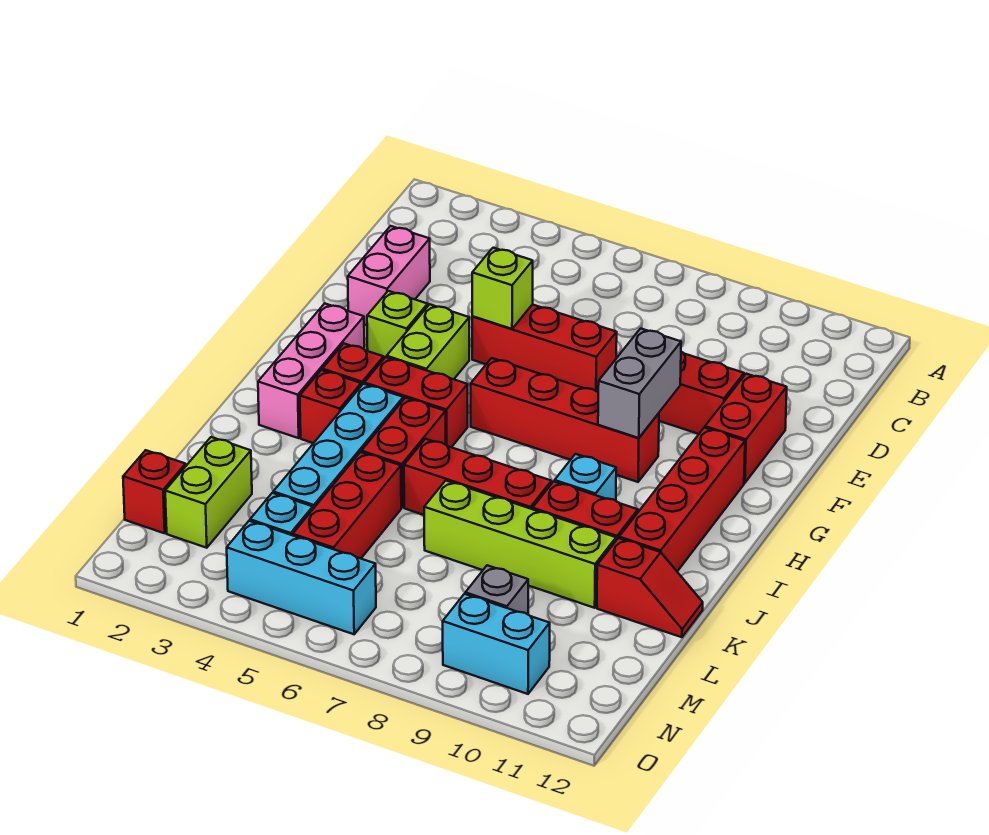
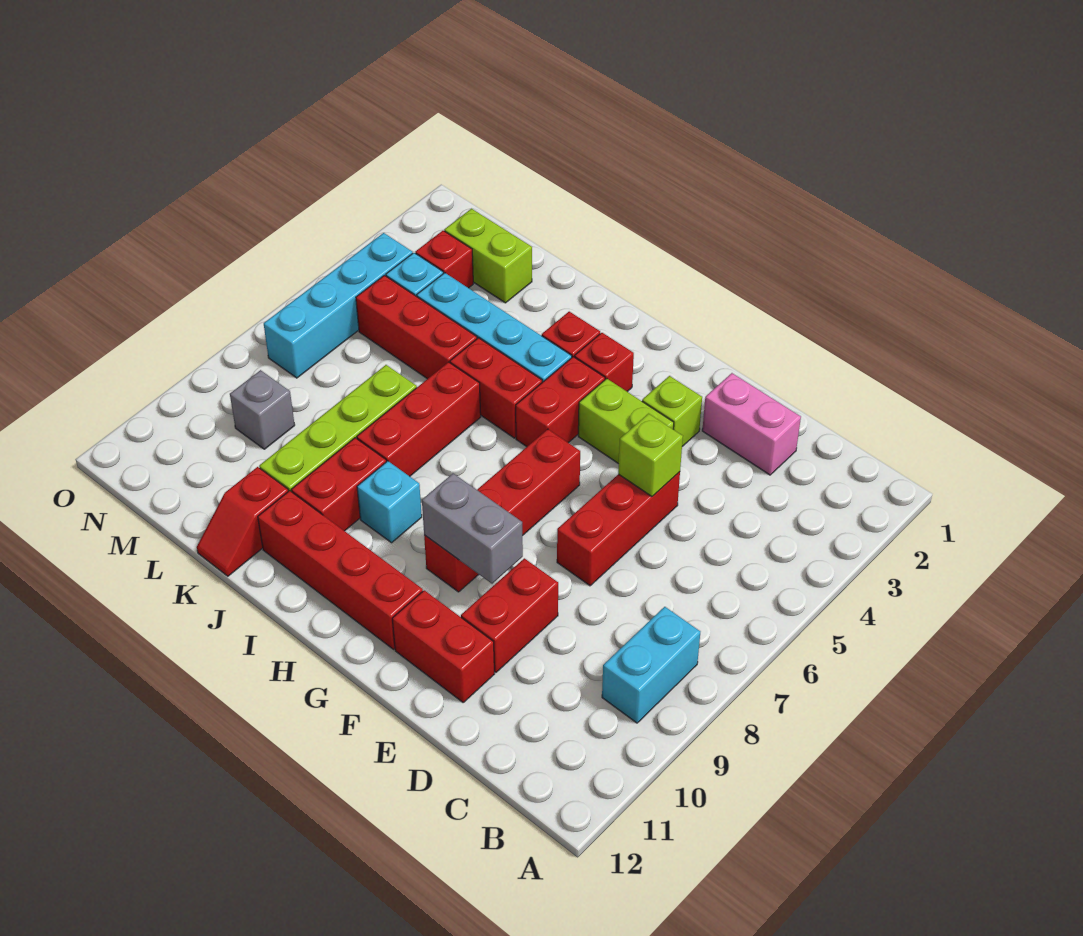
pink 1x3 brick [258,303,364,438] -> none
red 1x1 brick [123,450,186,533] -> red 1x1 brick moved to [415,231,473,288]
cyan 1x3 brick [227,521,376,634] -> cyan 1x4 brick [264,233,413,378]
cyan 1x2 brick [443,594,550,694] -> cyan 1x2 brick moved to [602,607,700,723]

